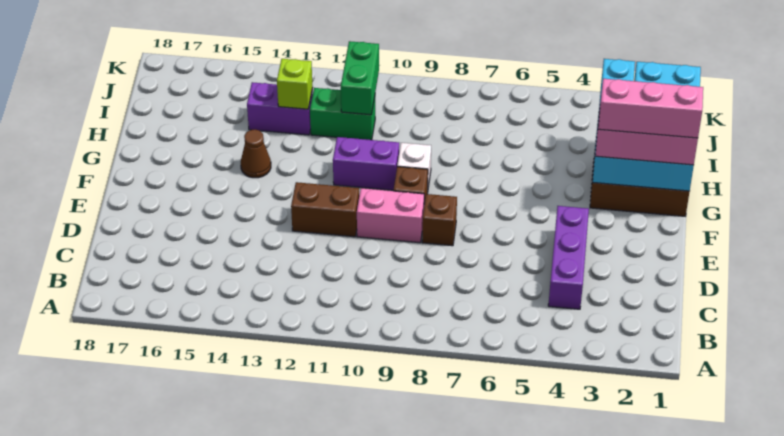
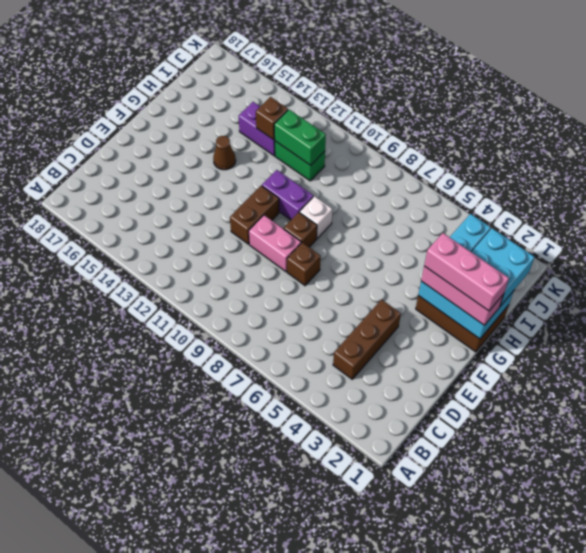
purple 1x3 brick [548,206,589,309] -> brown 1x3 brick [333,299,401,379]
brown 1x2 brick [291,182,359,237] -> brown 1x2 brick turned to [230,186,279,244]
green 1x2 brick [341,41,379,115] -> green 1x2 brick turned to [274,110,326,165]
lime 1x1 brick [277,59,313,109] -> brown 1x1 brick [256,97,288,140]

